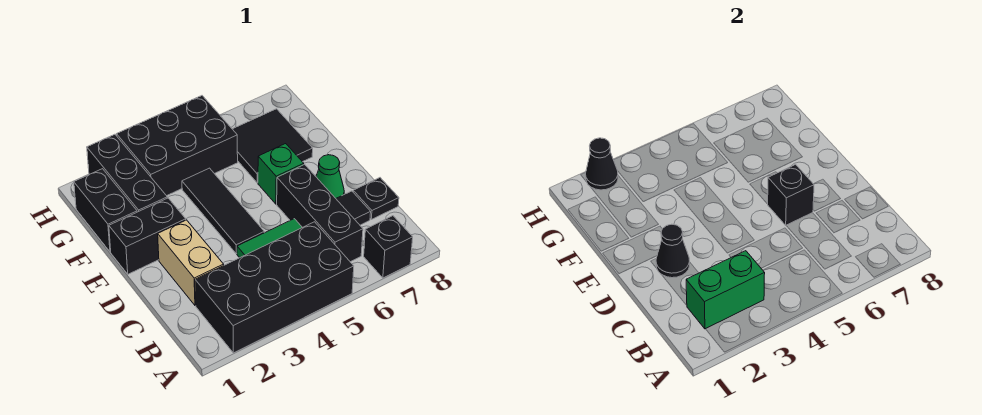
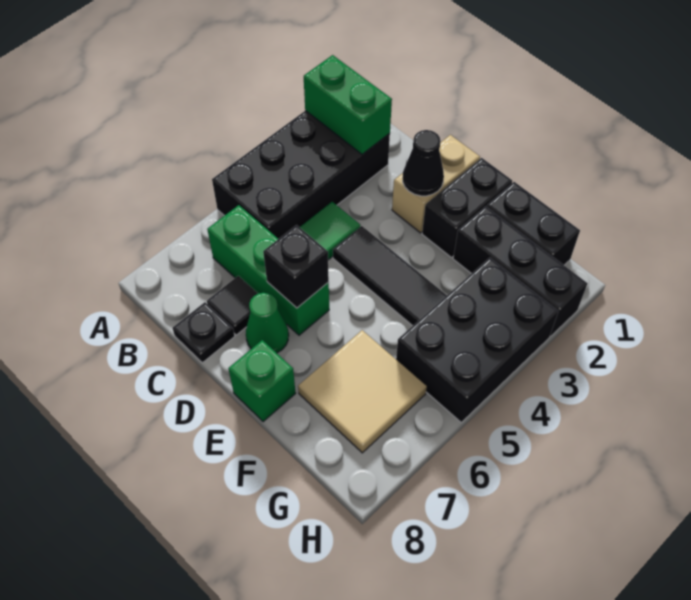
black 1x1 brick [364,216,413,278] -> none
green 1x2 brick [686,251,765,329] -> green 1x2 brick turned to [304,55,392,154]
black 1x3 brick [277,164,363,262] -> green 1x3 brick [207,205,329,335]
tan 1x2 brick [158,220,224,306] -> tan 1x2 brick turned to [392,135,480,233]
green 1x1 brick [258,144,304,204] -> green 1x1 brick moved to [228,340,296,422]
black 2x2 tile [233,109,313,183] -> tan 2x2 tile [298,330,427,453]
black 1x1 cone [586,138,618,190] -> none

